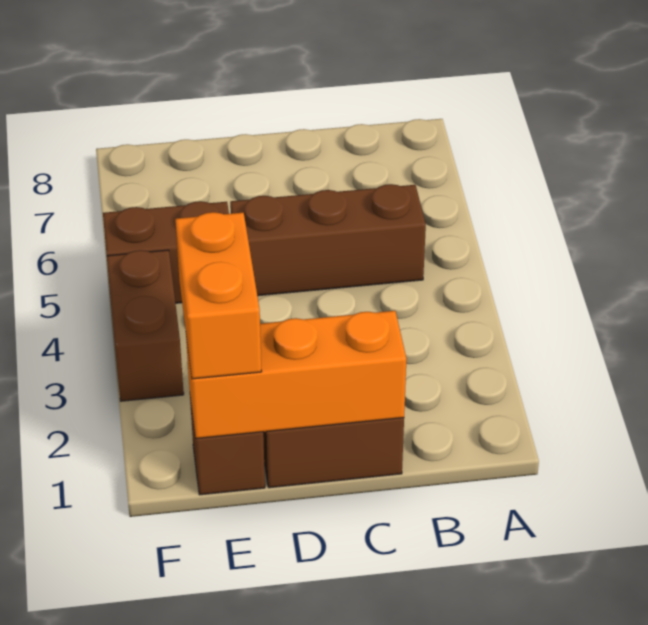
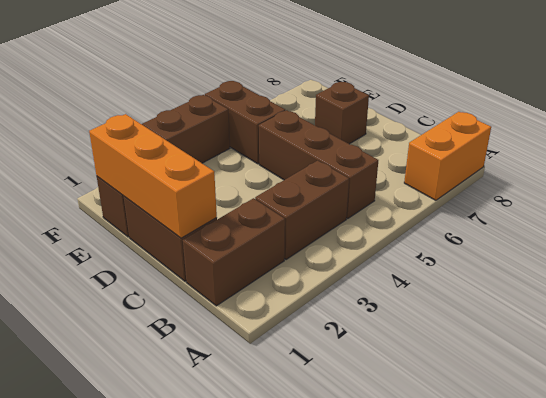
none -> brown 1x2 brick [183,198,285,306]
none -> brown 1x2 brick [255,160,349,260]
none -> brown 1x1 brick [315,82,369,144]
orange 1x2 brick [175,212,262,379] -> orange 1x2 brick moved to [404,112,491,200]

